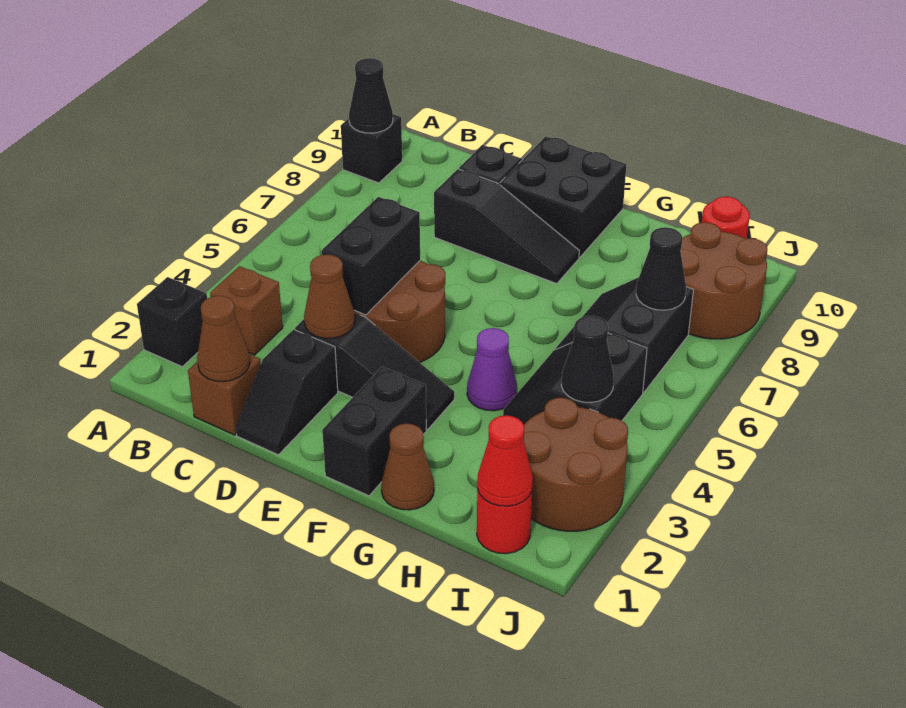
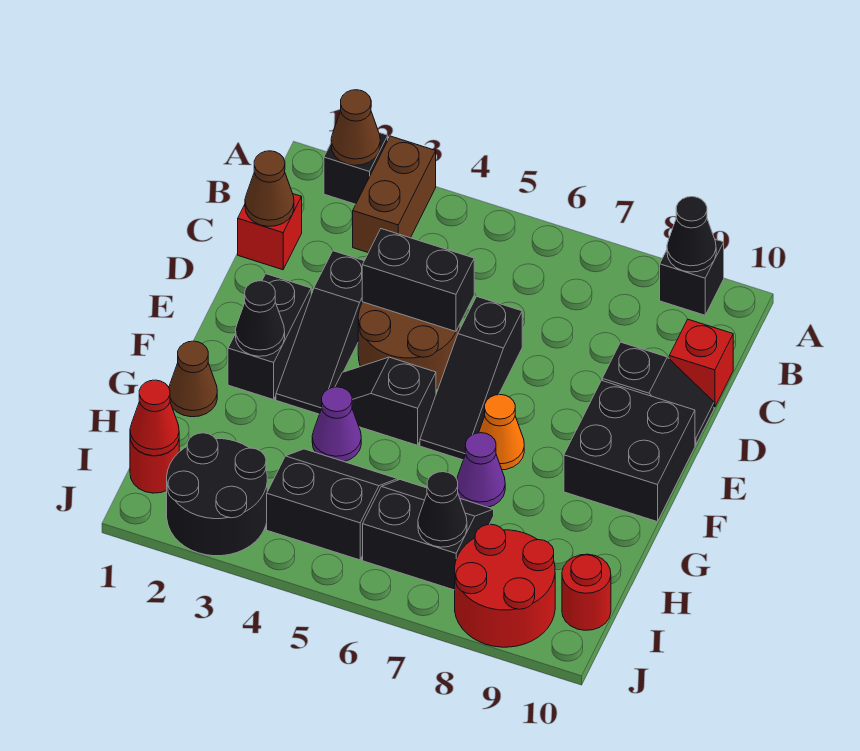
brown 1x1 brick [210,266,283,355] -> brown 1x2 brick [353,136,436,253]
brown 1x1 brick [188,354,261,435] -> red 1x1 brick [238,194,302,270]
none -> red 1x1 brick [669,319,733,407]
black 1x2 slope [236,330,338,455] -> black 1x2 slope moved to [335,357,436,445]
brown 1x1 cone [304,255,355,339] -> brown 1x1 cone moved to [331,90,380,165]
black 1x3 slope [434,169,579,284] -> black 1x3 slope moved to [420,296,522,460]
black 1x2 brick [322,367,426,496] -> black 1x2 brick turned to [228,274,311,400]
none -> orange 1x1 cone [479,395,524,470]
none -> purple 1x1 cone [457,433,505,507]
brown 2x2 round brick [524,398,628,531] -> black 2x2 round brick [167,433,267,556]
black 1x1 cone [561,316,614,402] -> black 1x1 cone moved to [236,281,285,356]
brown 2x2 round brick [680,222,767,339] -> red 2x2 round brick [455,524,555,647]

